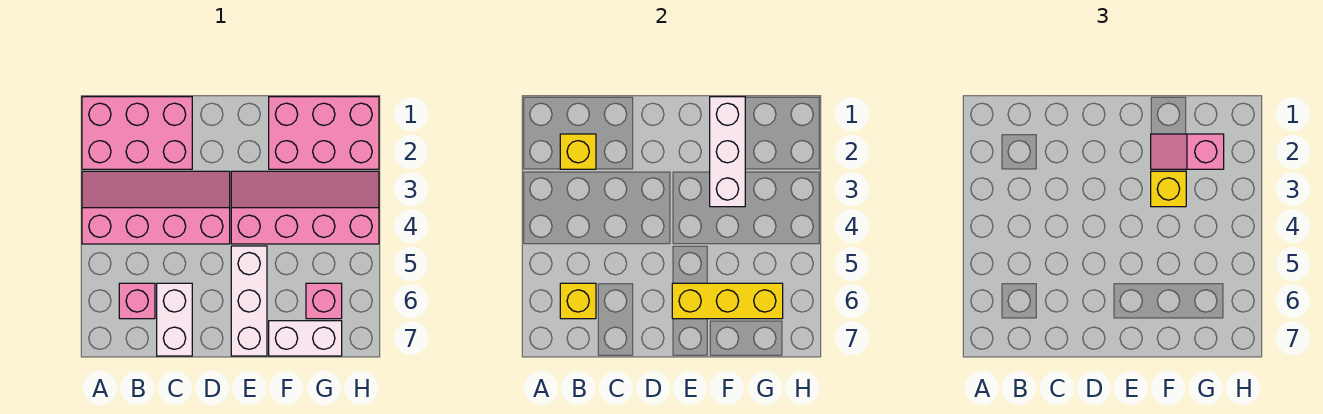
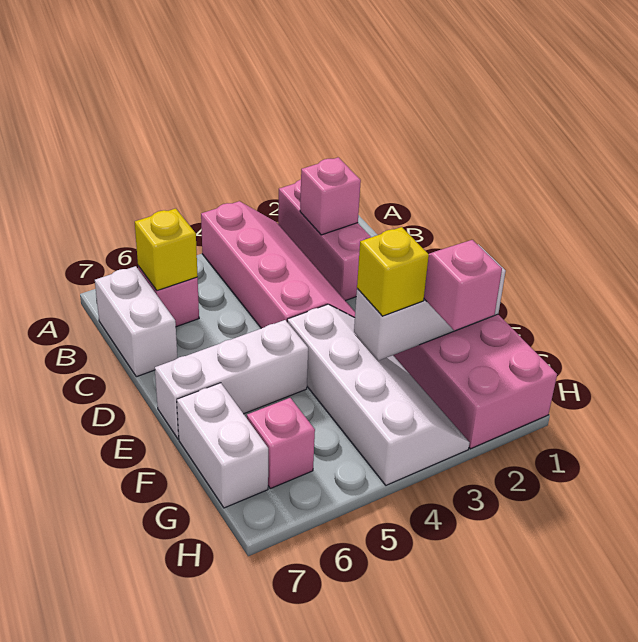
pink 2x3 brick [82,97,192,169] -> pink 1x3 brick [278,180,371,301]
yellow 1x1 brick [560,134,596,169] -> pink 1x1 brick [300,157,361,235]
white 1x2 brick [157,283,192,356] -> white 1x2 brick turned to [95,266,177,377]
pink 2x4 slope [231,171,379,244] -> white 2x4 slope [287,304,470,485]
yellow 1x3 brick [672,283,783,319] -> none

